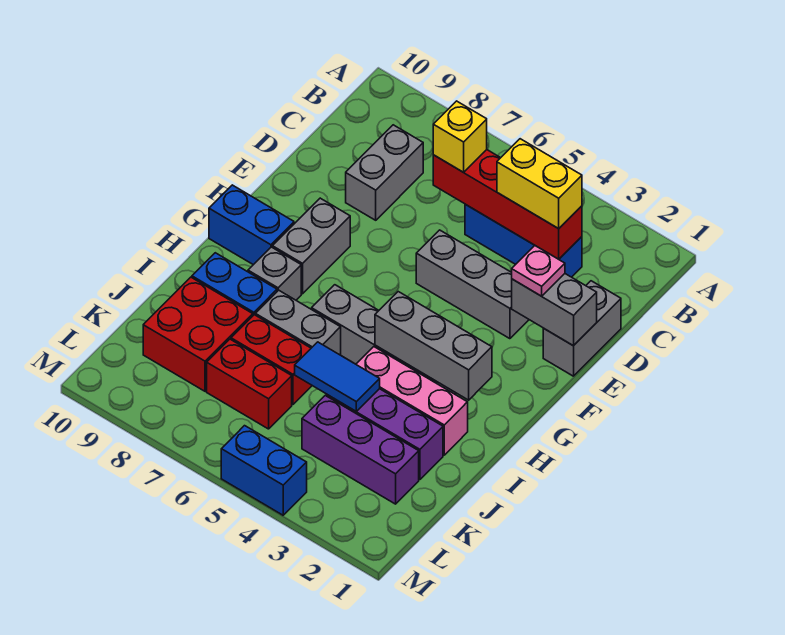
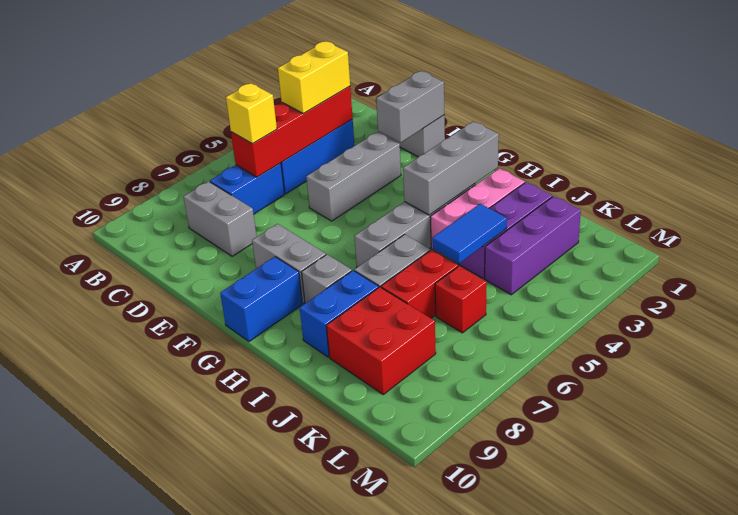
pink 1x1 plate [512,246,565,296] -> none
red 1x2 brick [207,339,292,429] -> red 1x1 brick [435,266,486,333]
blue 1x2 brick [221,426,307,515] -> blue 1x2 brick moved to [210,163,285,214]

